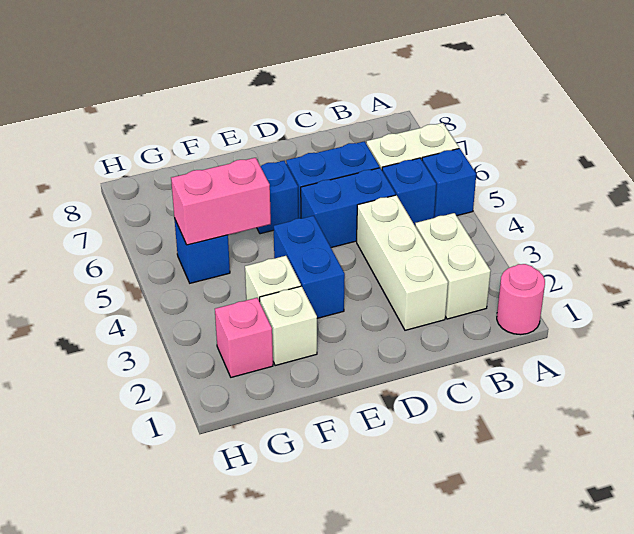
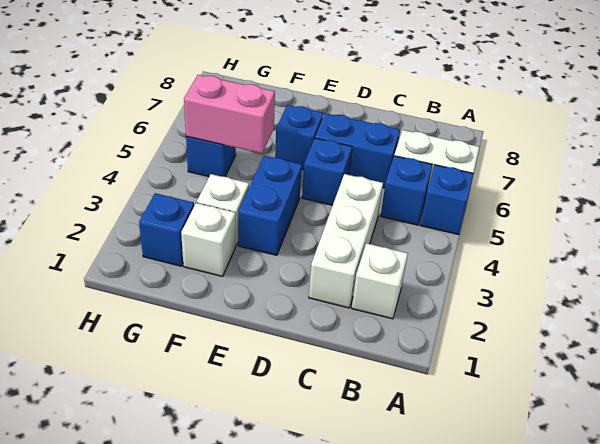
pink 1x1 round brick [497,264,545,335] -> none
white 1x2 brick [415,213,491,319] -> white 1x1 brick [352,243,408,319]
blue 1x2 brick [301,168,396,248] -> blue 1x1 brick [302,138,352,205]
pink 1x1 brick [215,298,273,377] -> blue 1x1 brick [139,193,194,266]

